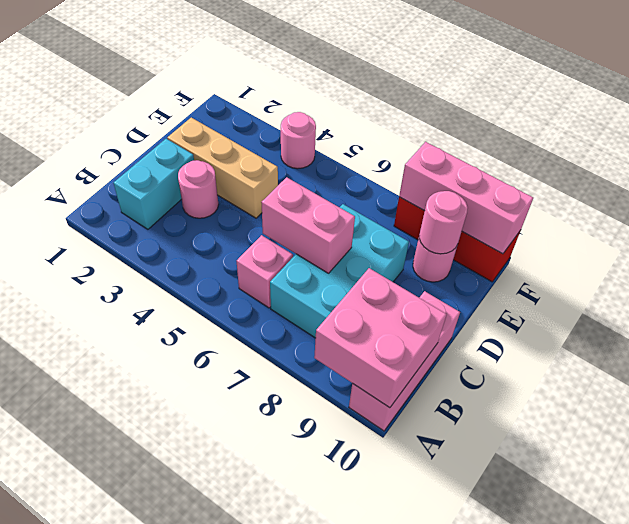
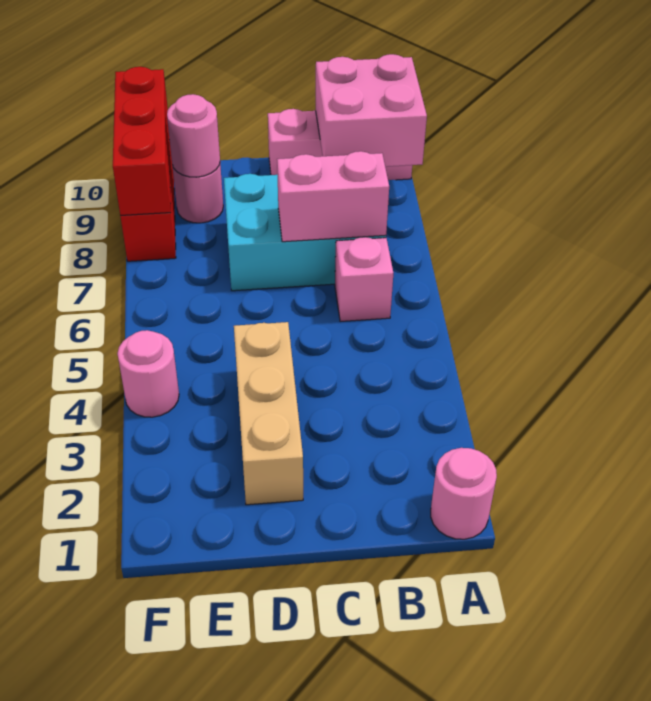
cyan 1x2 brick [114,139,194,229] -> none
pink 1x1 round brick [178,160,219,218] -> pink 1x1 round brick moved to [431,448,497,539]
pink 1x2 brick [261,177,355,273] -> pink 1x2 brick turned to [277,151,389,242]
pink 1x3 brick [399,142,533,254] -> red 1x3 brick [113,67,171,215]

